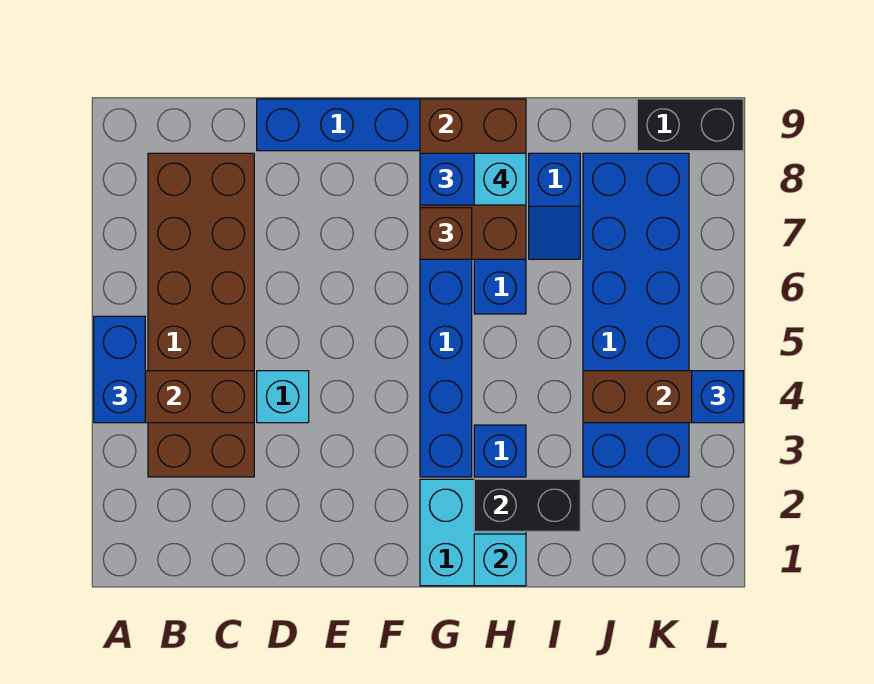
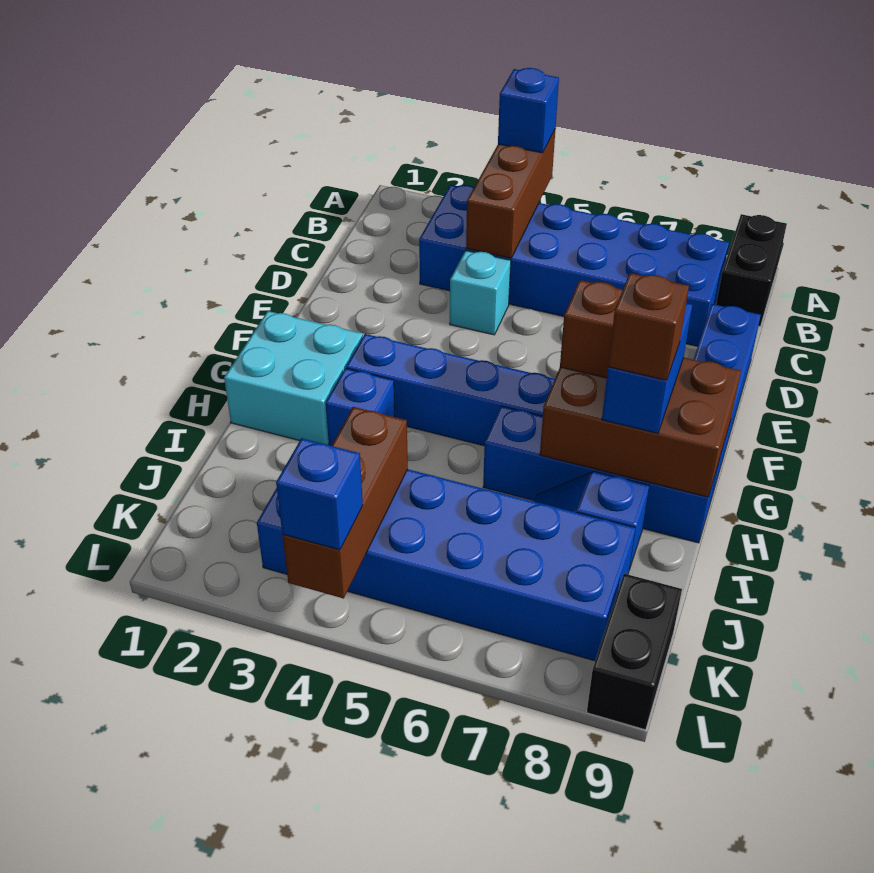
blue 1x2 brick [94,316,145,423] -> blue 1x1 brick [498,68,559,153]
brown 2x6 brick [148,153,254,477] -> blue 2x6 brick [419,185,729,346]
cyan 1x1 brick [474,534,526,586] -> none
black 1x2 brick [474,479,580,531] -> black 1x2 brick moved to [716,214,787,327]
cyan 1x1 brick [474,153,526,205] -> brown 1x1 brick [608,273,689,380]

